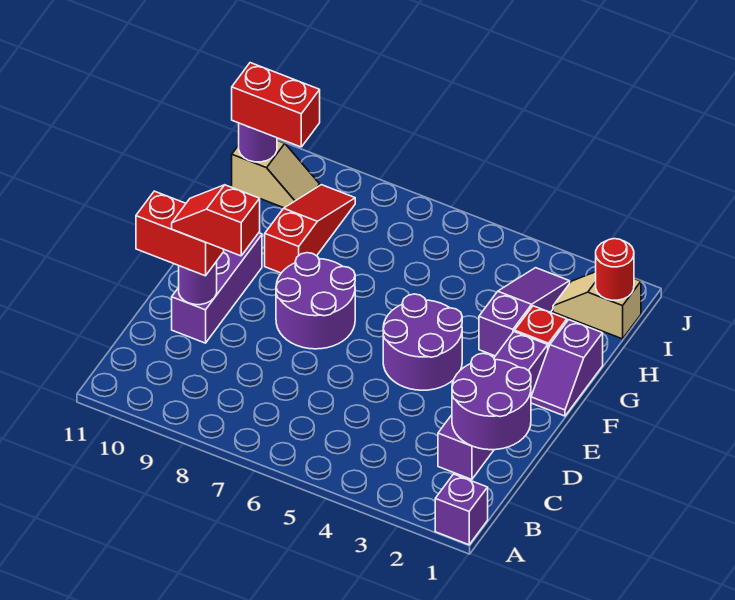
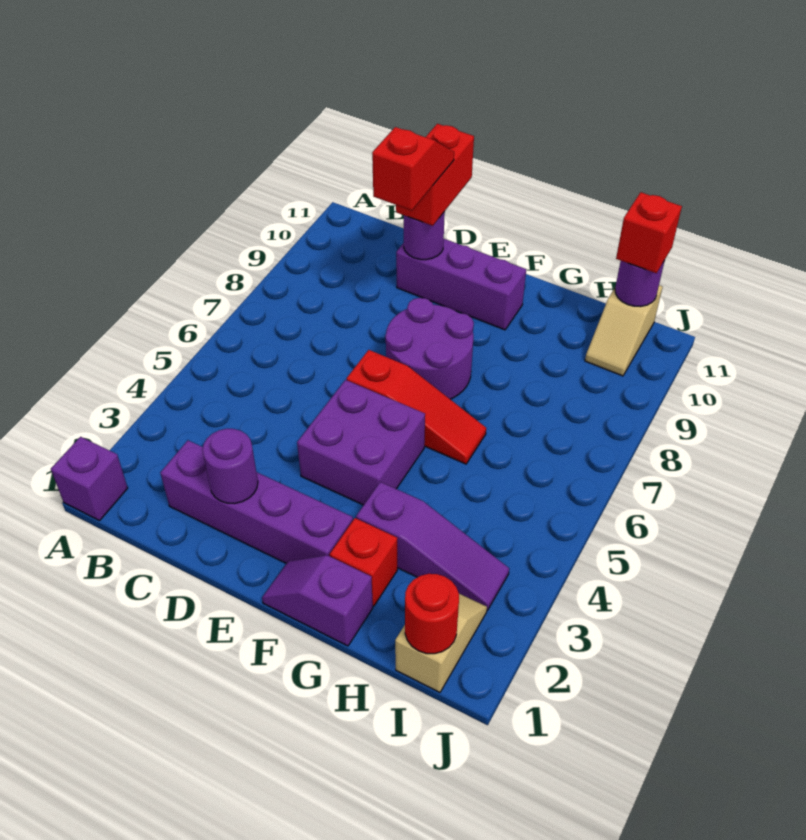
purple 2x2 round brick [452,353,531,450] -> purple 1x1 round brick [202,429,258,504]
purple 2x2 round brick [383,294,462,390] -> purple 2x2 brick [297,380,425,505]
red 1x3 slope [265,185,355,273] -> red 1x3 slope moved to [347,350,486,464]
red 1x2 brick [232,63,320,147] -> red 1x1 brick [616,192,682,273]

